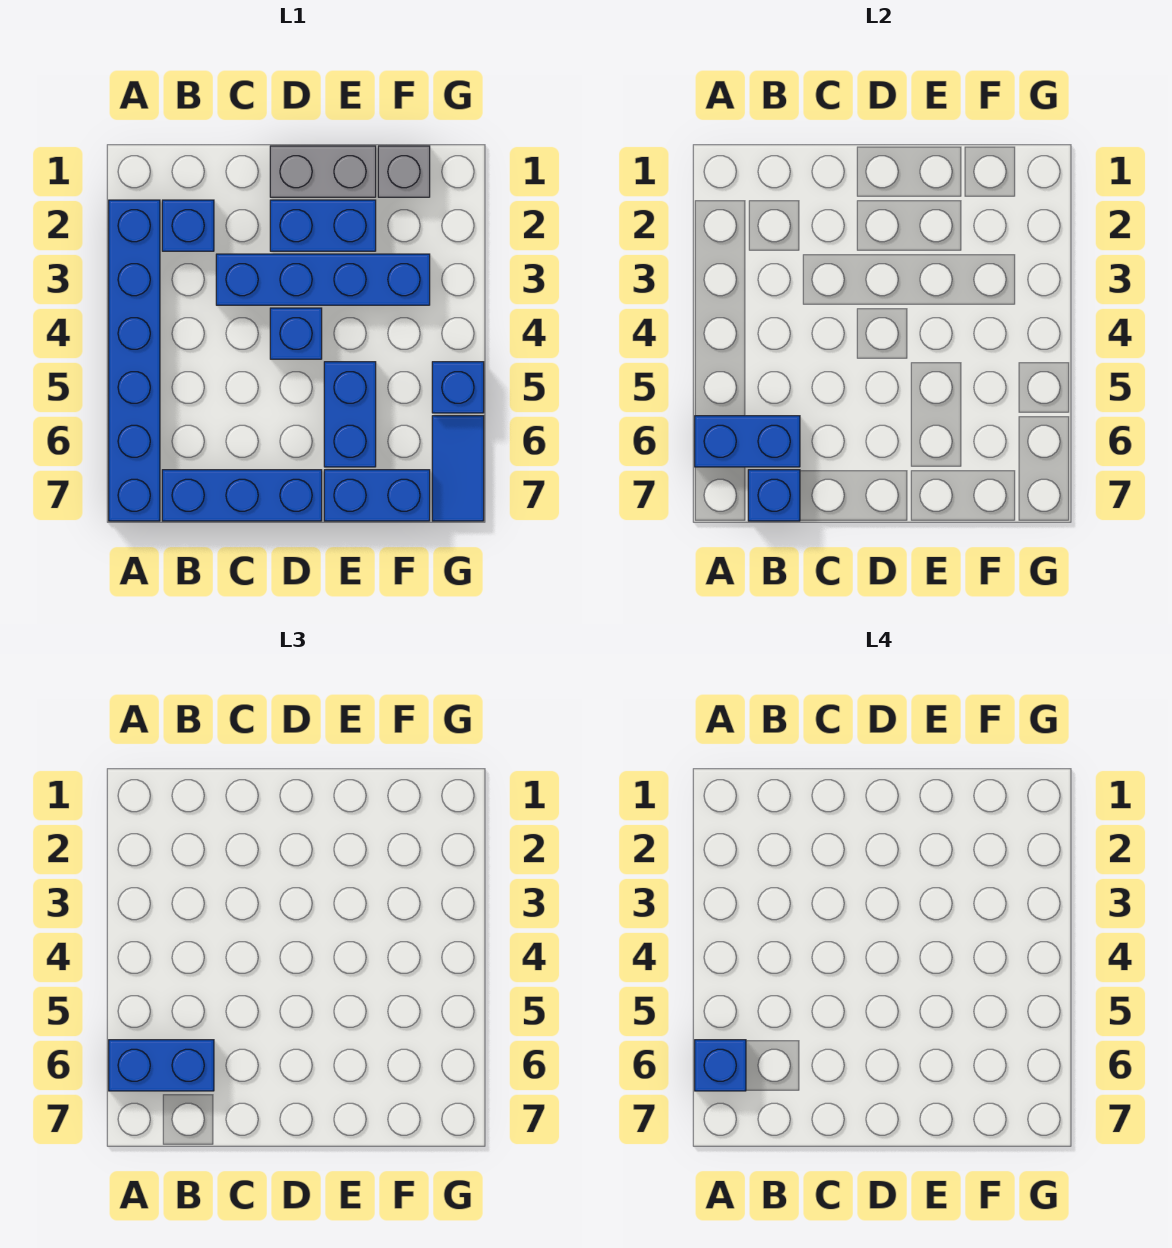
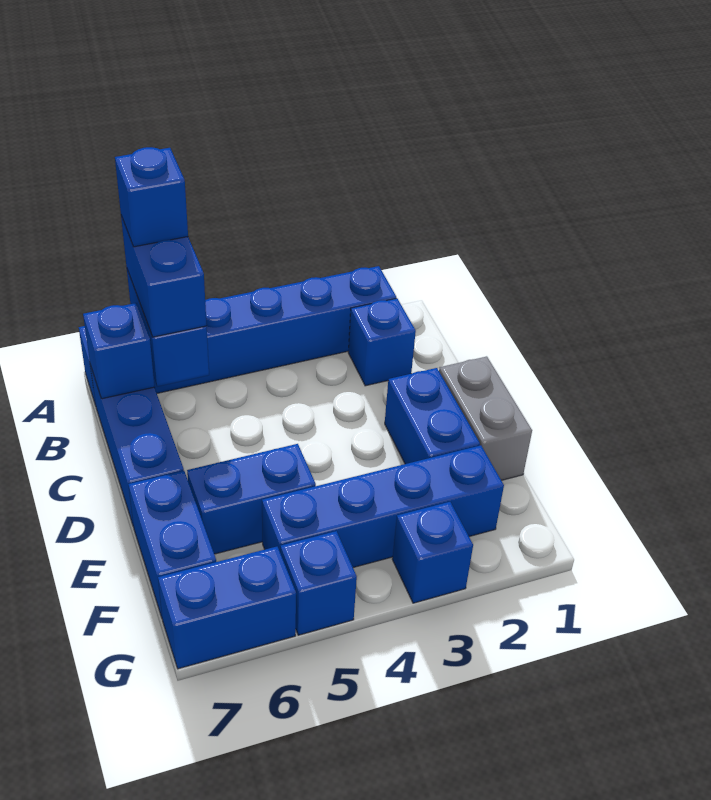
blue 1x4 brick [216,254,430,305] -> blue 1x4 brick turned to [262,445,504,568]
blue 1x1 brick [270,308,322,359] -> blue 1x1 brick moved to [392,502,473,603]
grey 1x1 brick [378,146,430,197] -> none
blue 1x2 tile [432,416,484,521] -> blue 1x2 brick [158,547,296,669]

